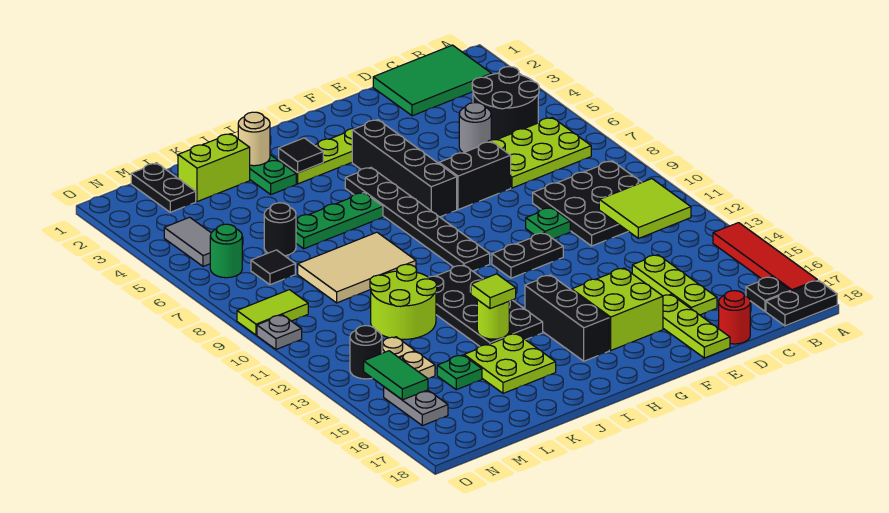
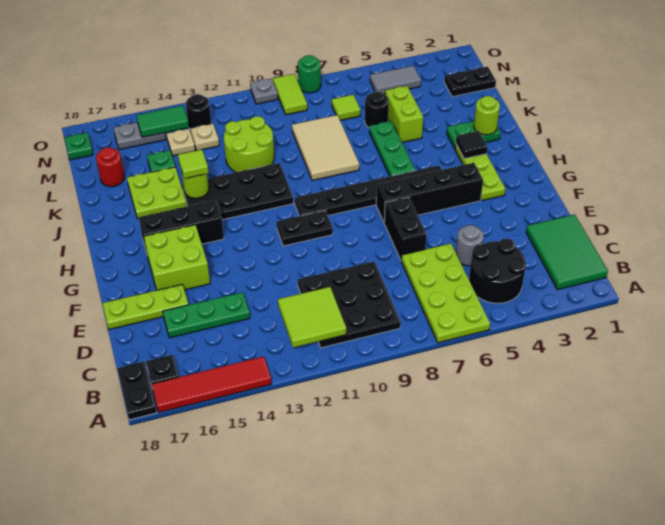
lime 2x3 plate [488,118,591,188] -> lime 2x4 plate [401,243,490,343]
lime 1x3 plate [632,255,717,315] -> green 1x3 plate [163,292,250,338]
red 1x1 round brick [719,291,750,344] -> red 1x1 round brick moved to [96,147,124,187]
green 1x1 plate [526,208,570,239] -> green 1x1 plate moved to [65,133,93,160]
black 1x2 plate [492,233,563,278] -> black 1x2 plate turned to [276,211,333,246]
tan 1x1 round brick [238,112,270,166] -> lime 1x1 round brick [474,96,500,135]
lime 1x2 brick [178,134,250,202] -> lime 1x2 brick moved to [385,86,423,142]
black 1x1 tile [251,250,295,285] -> lime 1x1 tile [332,95,360,120]
green 1x1 round brick [210,224,242,278] -> green 1x1 round brick moved to [298,55,321,93]

